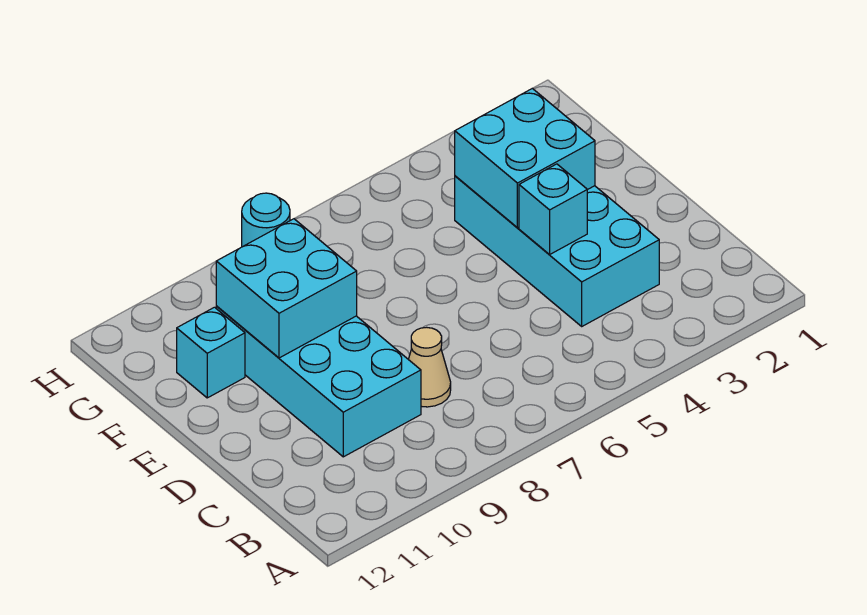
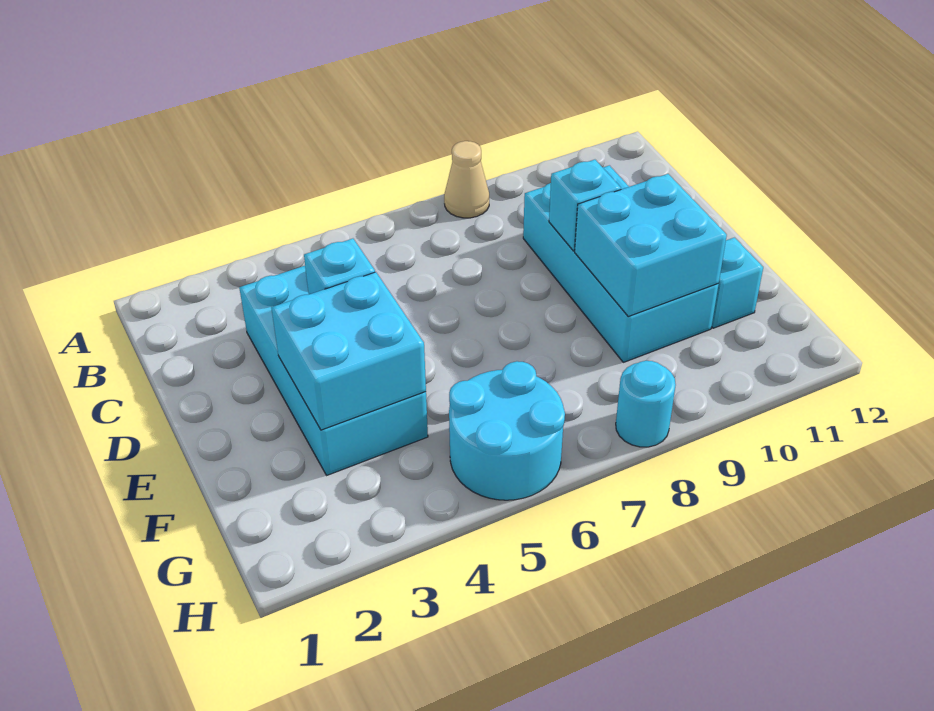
tan 1x1 cone [408,327,451,407] -> tan 1x1 cone moved to [444,141,489,218]
none -> cyan 1x1 brick [549,160,621,251]
none -> cyan 2x2 round brick [449,361,565,500]

